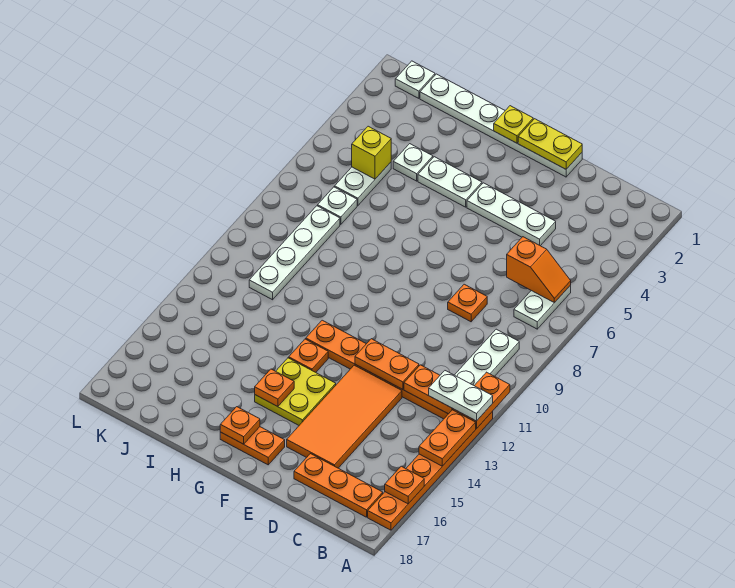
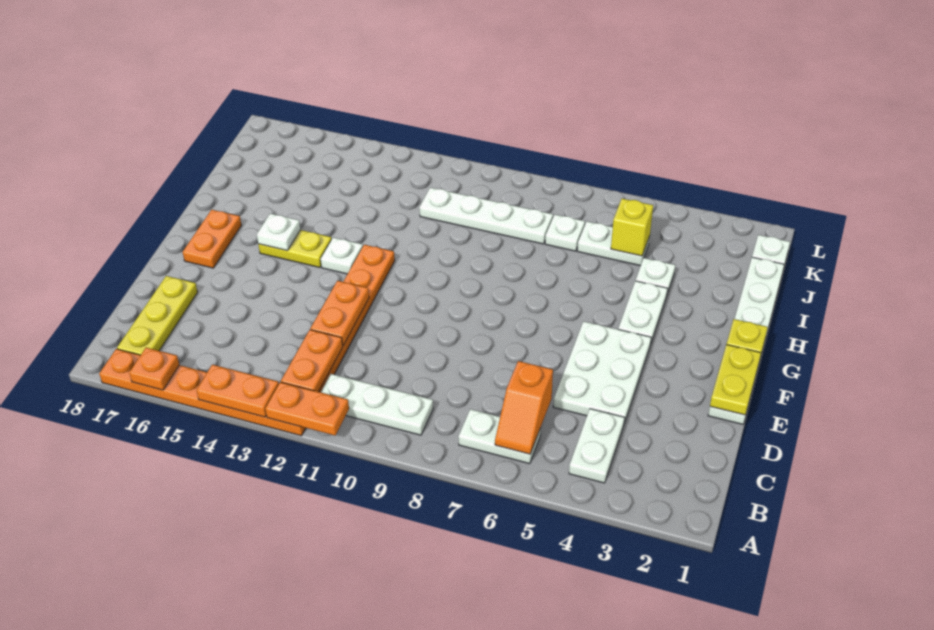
white 1x2 plate [429,371,493,421] -> white 1x2 plate moved to [569,409,625,483]
orange 1x3 plate [294,454,383,517] -> yellow 1x3 plate [117,276,198,355]
white 1x3 plate [467,183,556,246] -> white 2x3 plate [553,321,651,423]
orange 1x1 plate [448,284,487,322] -> none
orange 2x4 tile [287,365,402,468] -> none
yellow 2x2 plate [255,358,336,425] -> yellow 1x2 plate [258,230,332,267]
orange 1x1 plate [289,339,328,372] -> white 1x1 plate [321,238,363,274]
orange 1x1 plate [255,369,294,407] -> white 1x1 plate [257,214,301,251]
orange 1x1 plate [220,407,260,444] -> none

